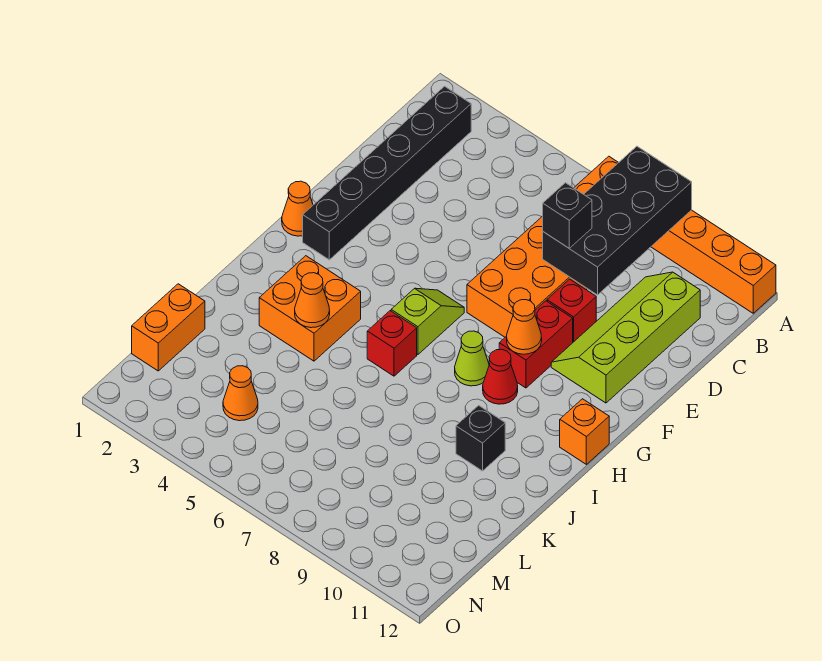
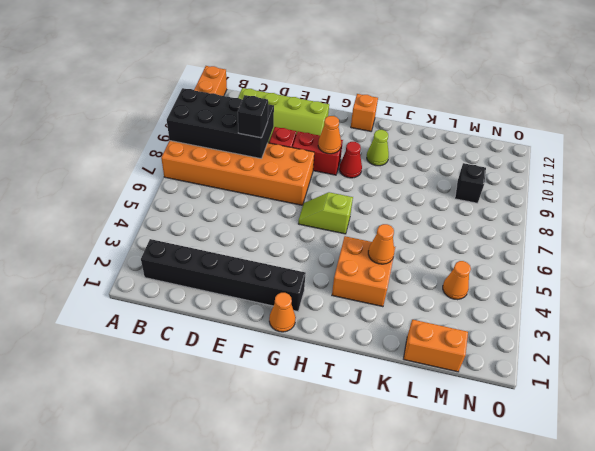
lime 1x1 cone [455,331,489,386] -> lime 1x1 cone moved to [367,130,389,166]
red 1x1 brick [367,311,417,376] -> none
black 1x1 brick [456,405,505,471] -> black 1x1 brick moved to [455,163,486,203]

